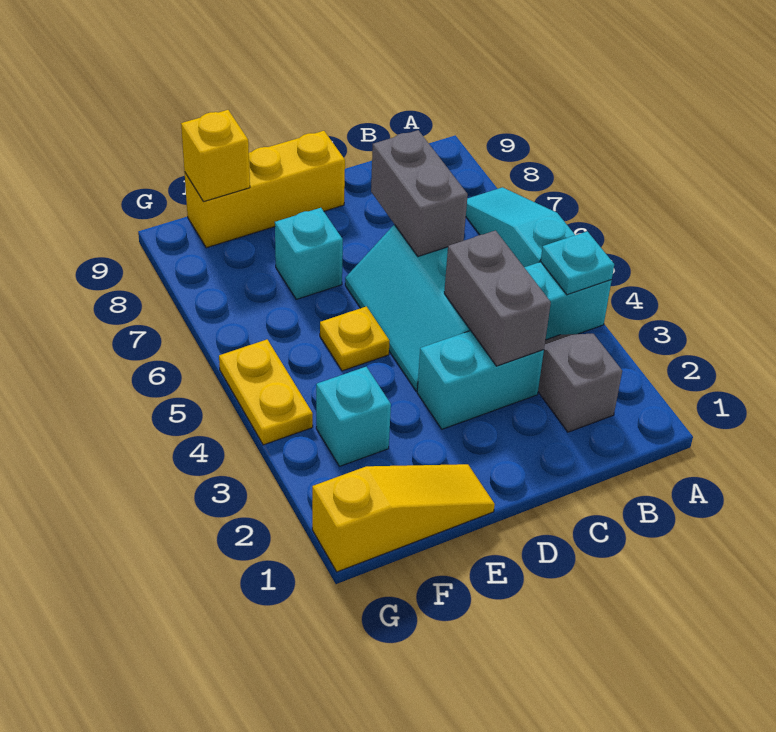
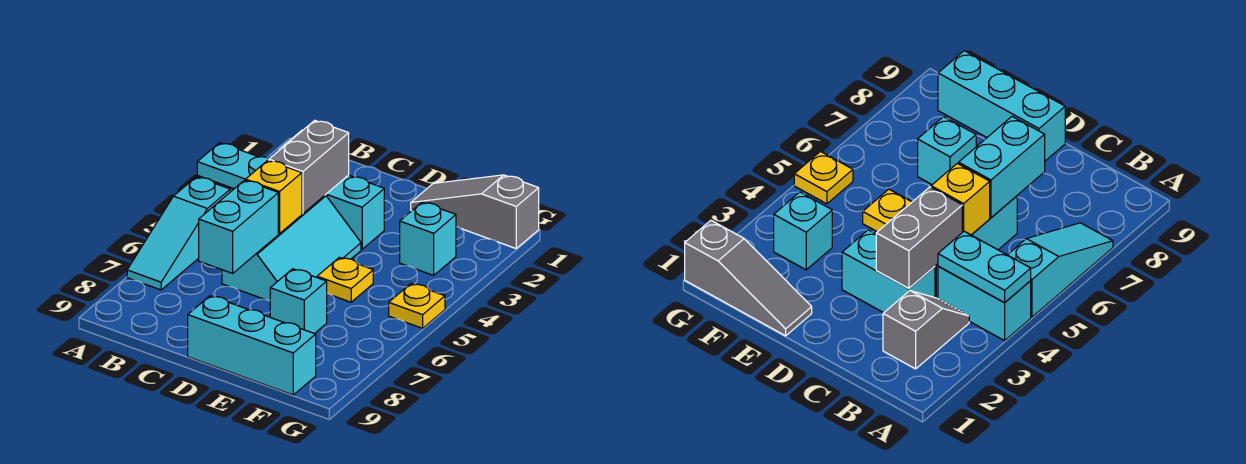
cyan 1x1 plate [541,231,614,295] -> cyan 1x2 plate [197,143,269,189]
grey 1x2 brick [371,130,468,256] -> cyan 1x2 brick [199,180,278,273]
yellow 1x3 brick [184,131,345,248] -> cyan 1x3 brick [188,296,316,395]
yellow 1x3 slope [312,464,495,572] -> grey 1x3 slope [411,175,539,248]
yellow 1x1 brick [181,110,250,202] -> yellow 1x1 brick moved to [246,160,302,234]
yellow 1x2 plate [219,340,313,445] -> yellow 1x1 plate [389,284,445,328]

